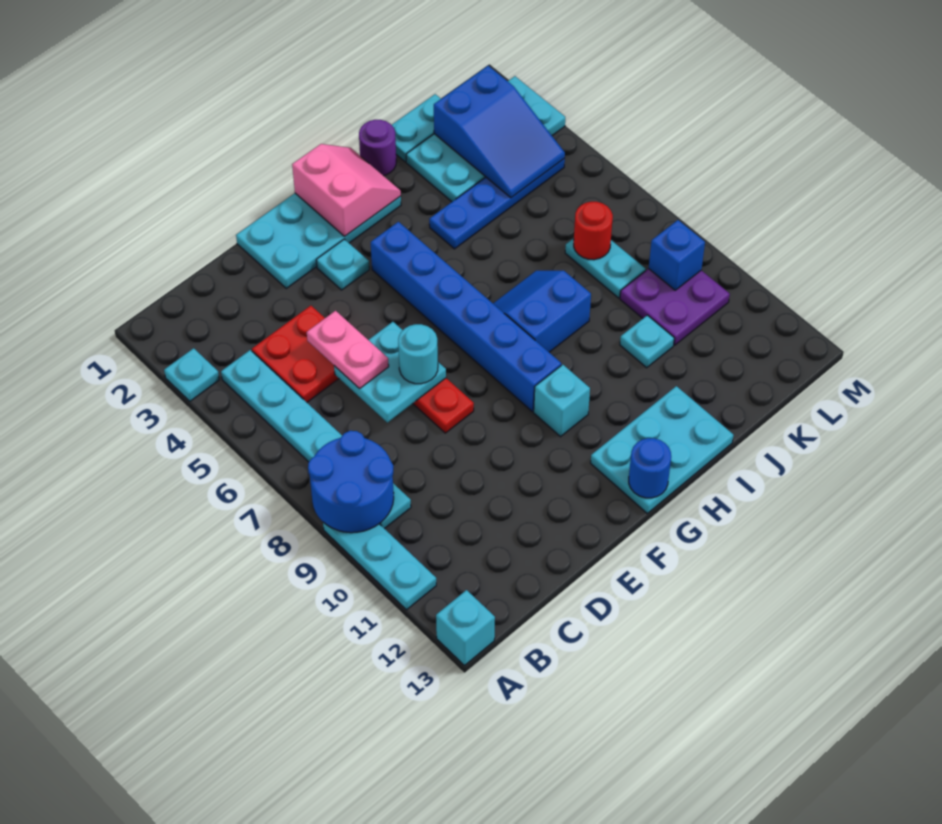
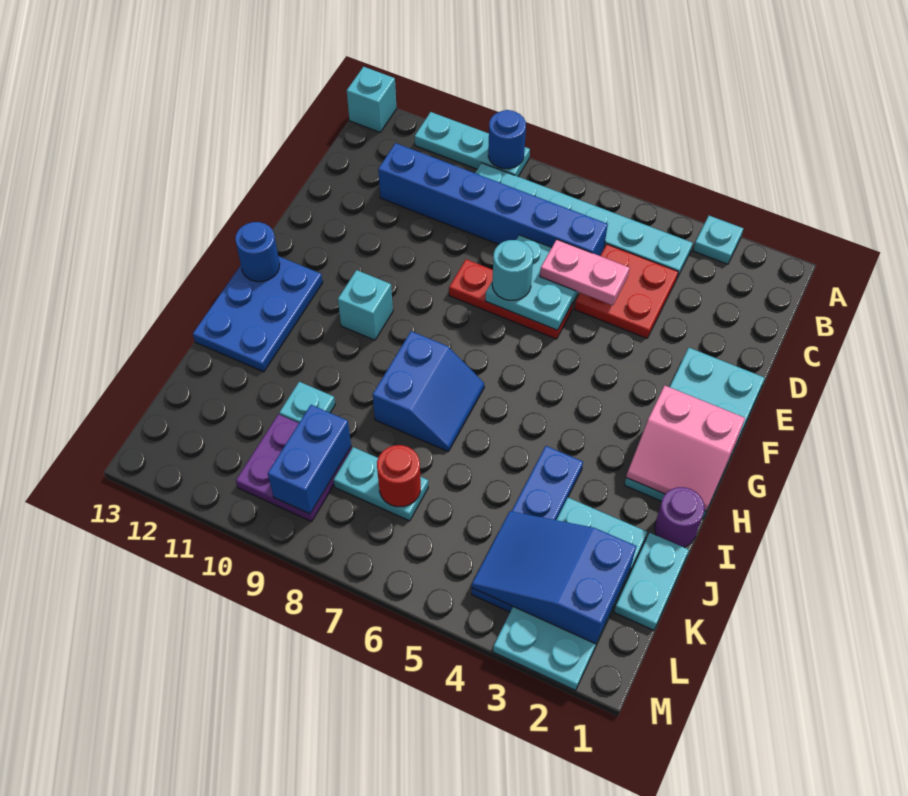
blue 2x2 round brick [308,431,394,533] -> blue 1x1 round brick [488,110,526,169]
cyan 1x1 plate [316,239,369,290] -> none
blue 1x6 brick [371,222,561,412] -> blue 1x6 brick moved to [378,143,608,256]
cyan 2x3 plate [591,386,734,513] -> blue 2x3 plate [193,256,323,372]
blue 1x1 brick [649,220,705,290] -> blue 1x2 brick [268,405,351,514]

